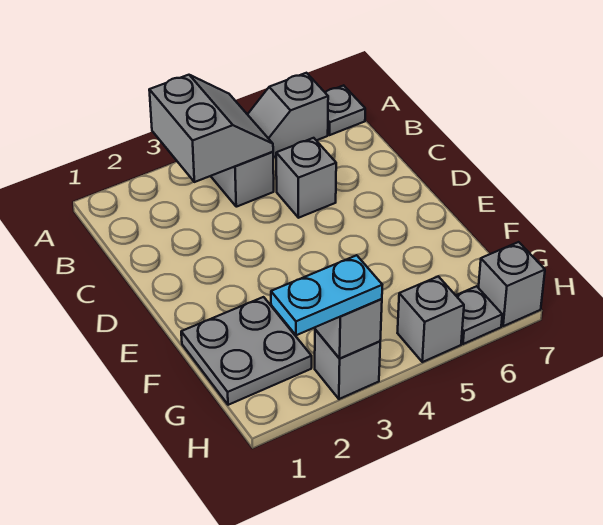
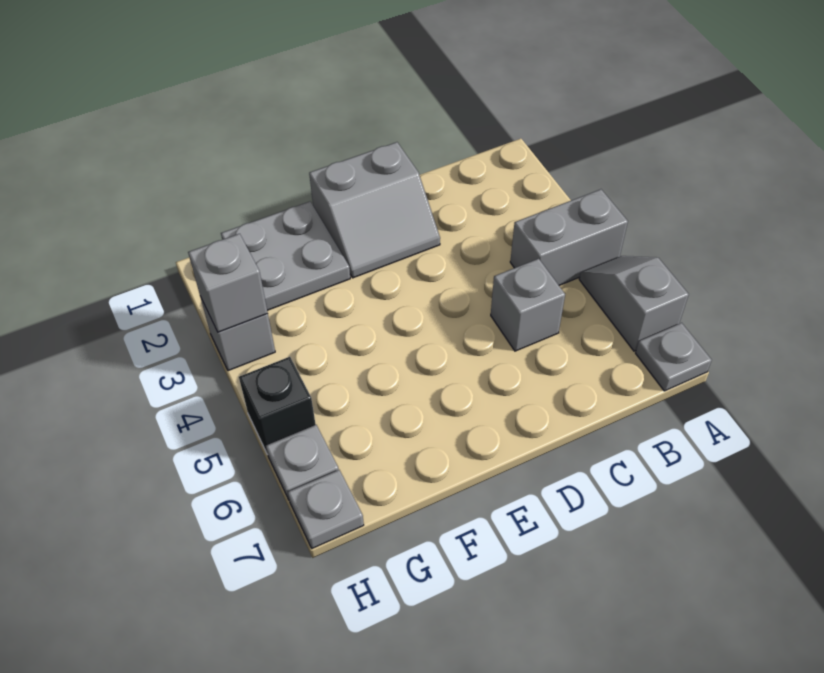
grey 2x2 slope [149,75,273,182] -> grey 2x2 slope moved to [309,142,440,278]
cyan 1x2 plate [271,255,382,335] -> none
grey 1x1 brick [398,276,464,362] -> black 1x1 brick [239,357,316,454]
grey 1x1 brick [479,242,545,326] -> grey 1x1 plate [288,470,364,548]

